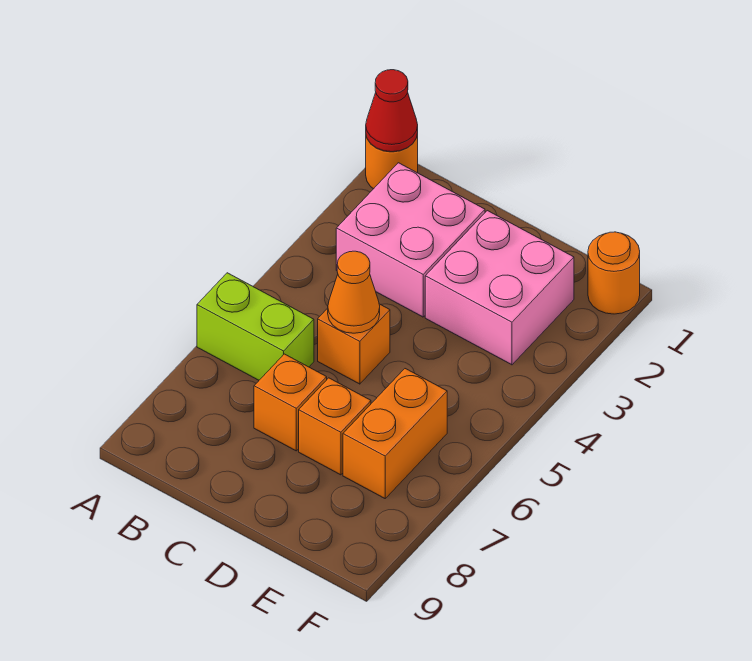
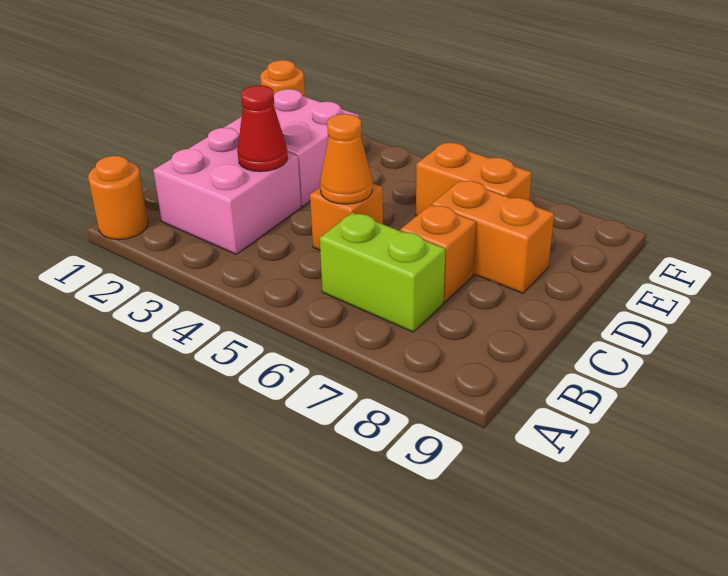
red 1x1 cone [366,70,418,152] -> red 1x1 cone moved to [237,85,288,172]
lime 1x2 brick [197,273,314,380] -> lime 1x2 brick turned to [320,213,445,332]
orange 1x1 brick [299,378,371,475] -> orange 1x2 brick [432,180,554,293]

